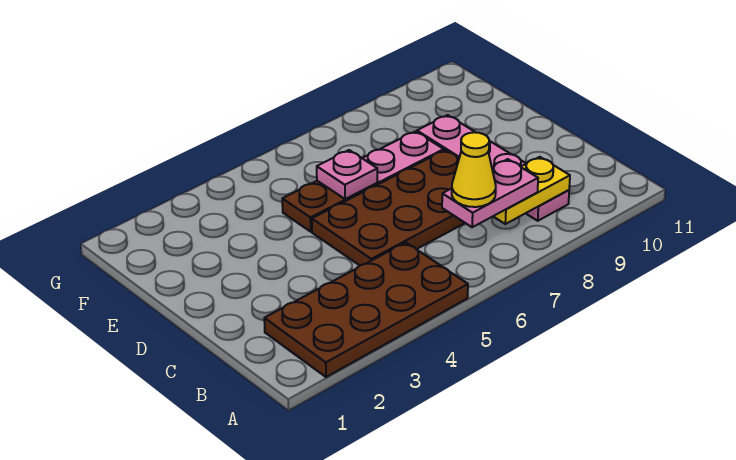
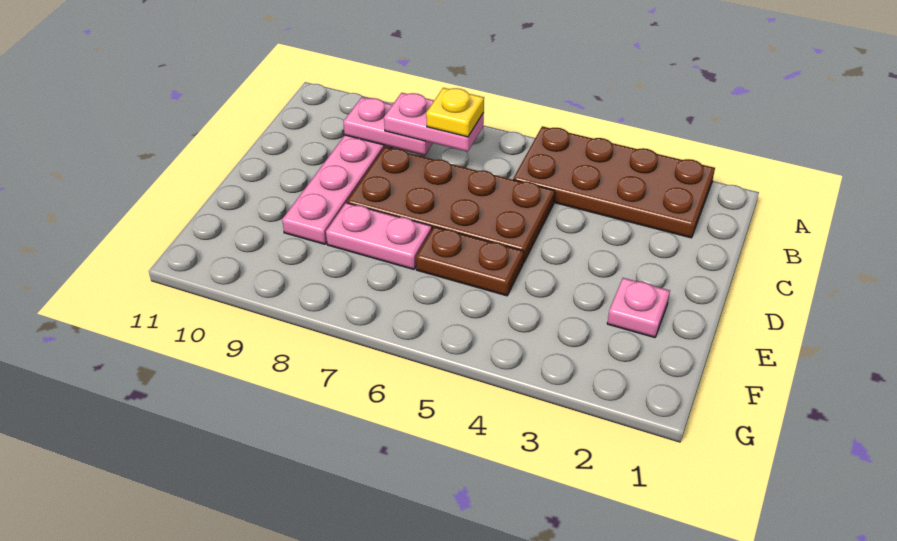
yellow 1x1 cone [452,132,496,207] -> yellow 1x1 plate [426,88,484,137]
yellow 1x2 plate [493,157,570,224] -> pink 1x2 plate [343,97,433,155]
pink 1x1 plate [317,150,377,199] -> pink 1x1 plate moved to [607,278,670,338]

